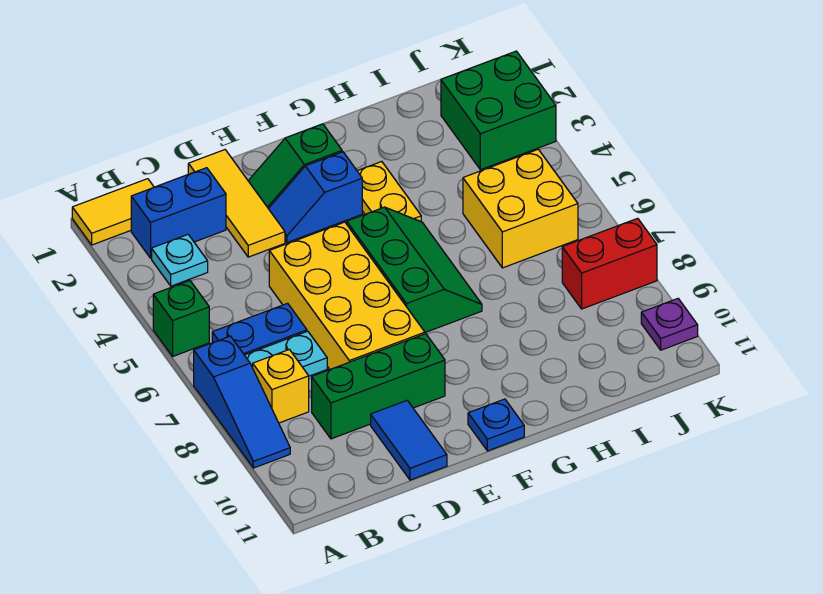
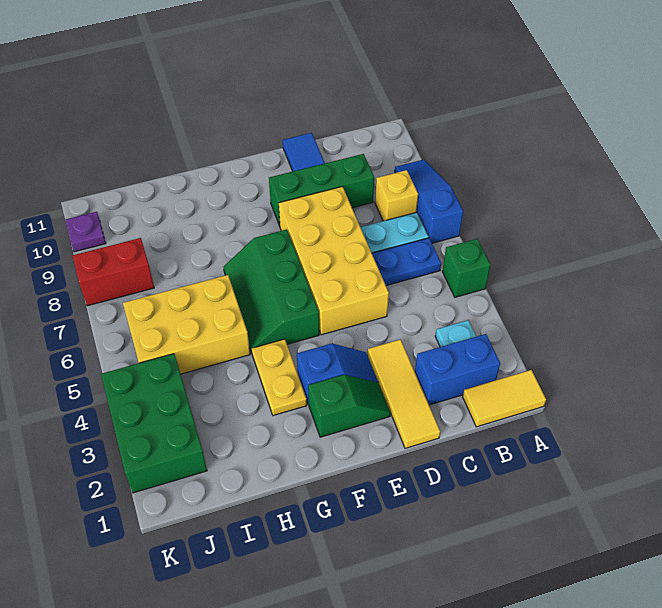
blue 1x1 plate [468,399,524,451] -> none
yellow 2x2 brick [463,149,578,268] -> yellow 2x3 brick [123,275,250,374]
green 2x2 brick [441,51,556,170] -> green 2x3 brick [101,354,207,493]

